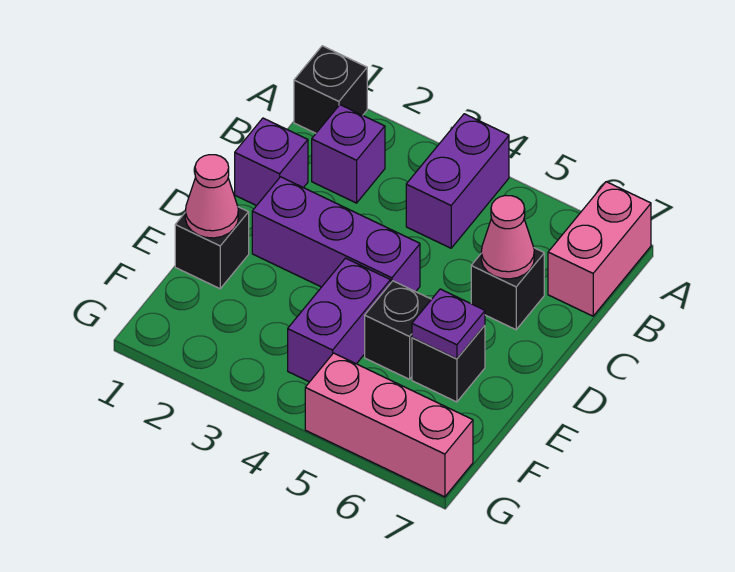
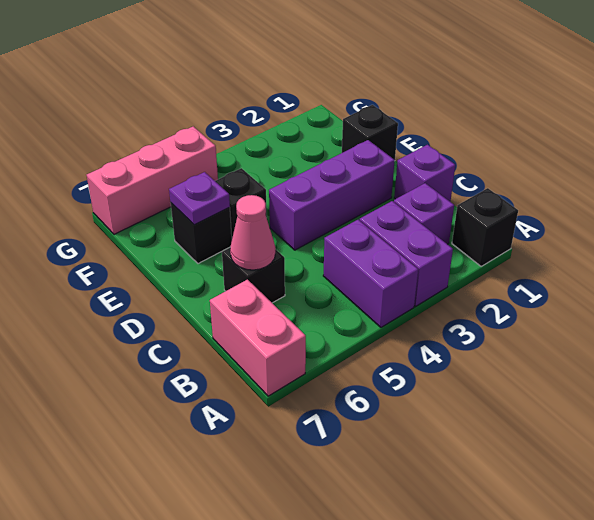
pink 1x1 cone [185,155,238,238] -> none
purple 1x2 brick [288,258,391,382] -> purple 1x2 brick moved to [360,201,453,306]

